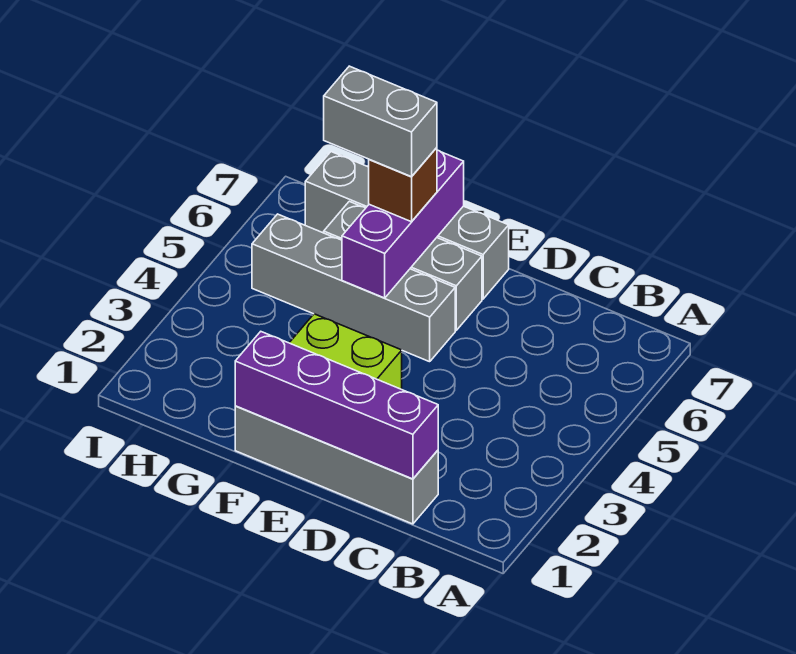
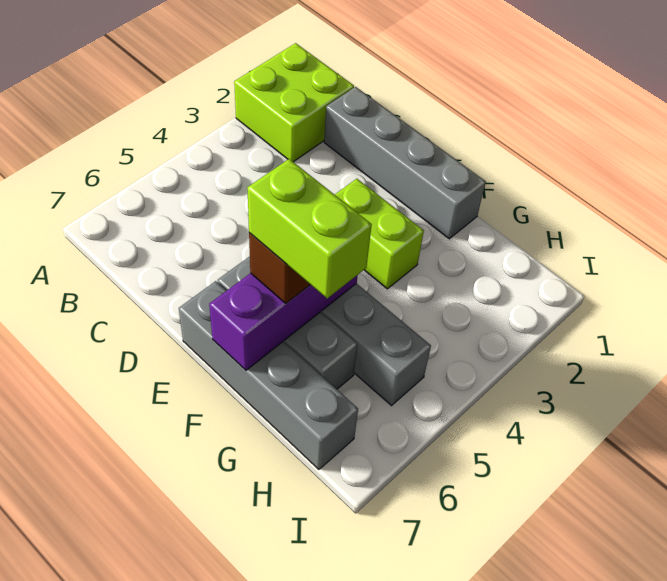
none -> lime 2x2 brick [234,43,354,162]
purple 1x4 brick [235,332,438,479] -> none
grey 1x2 brick [324,66,437,177] -> lime 1x2 brick [247,159,372,298]

